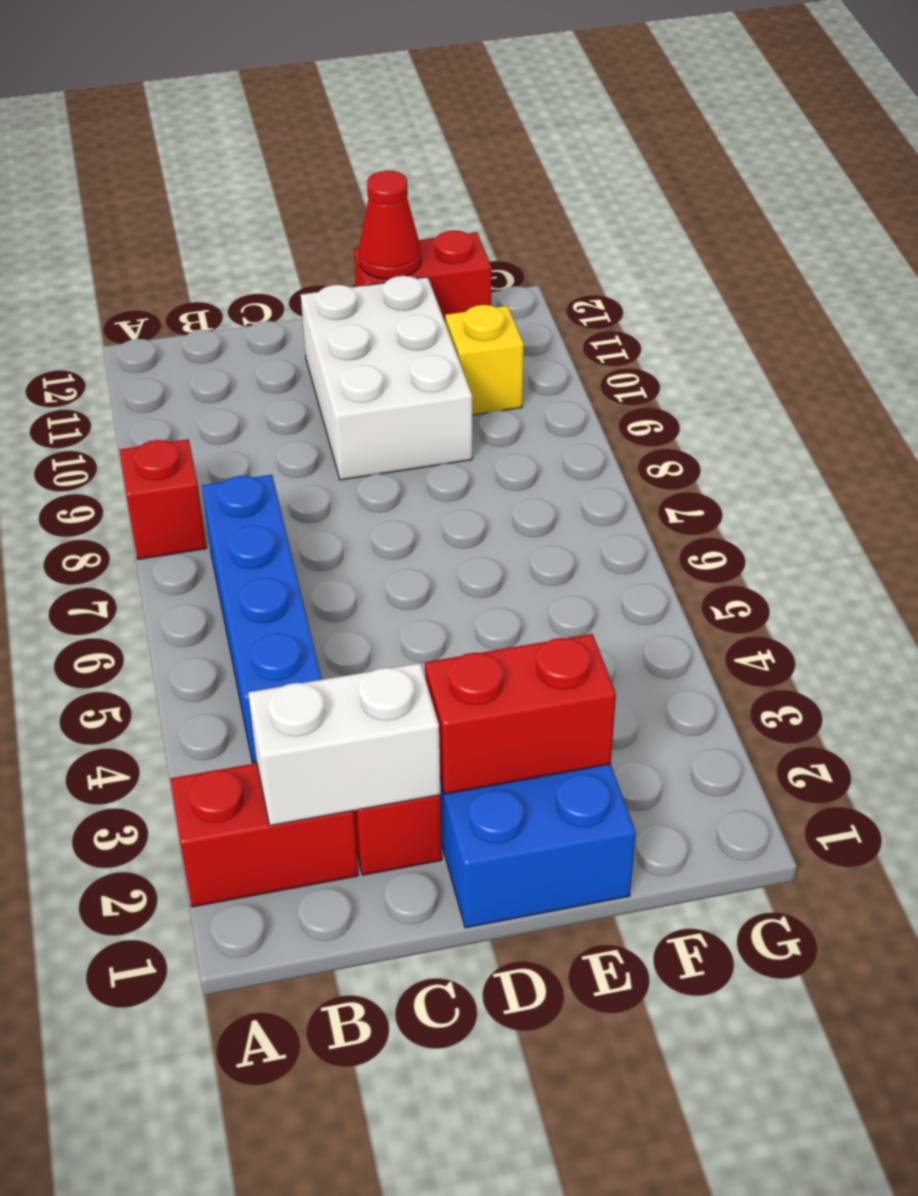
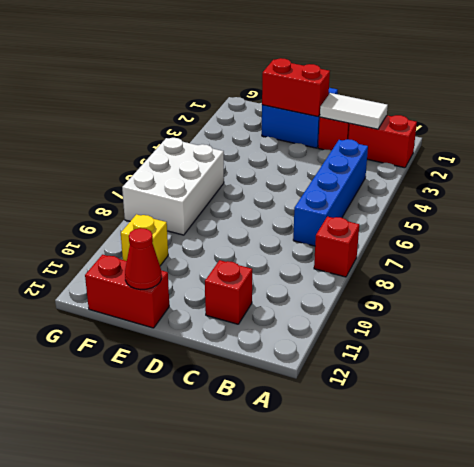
white 1x2 brick [248,663,441,826] -> white 1x2 tile [320,93,388,129]
none -> red 1x1 brick [205,260,252,324]
white 2x3 brick [301,276,472,480] -> white 2x3 brick moved to [122,138,224,235]

